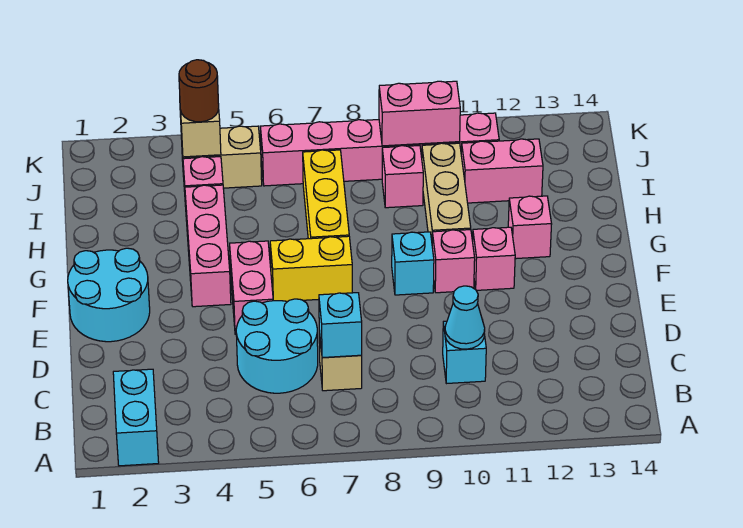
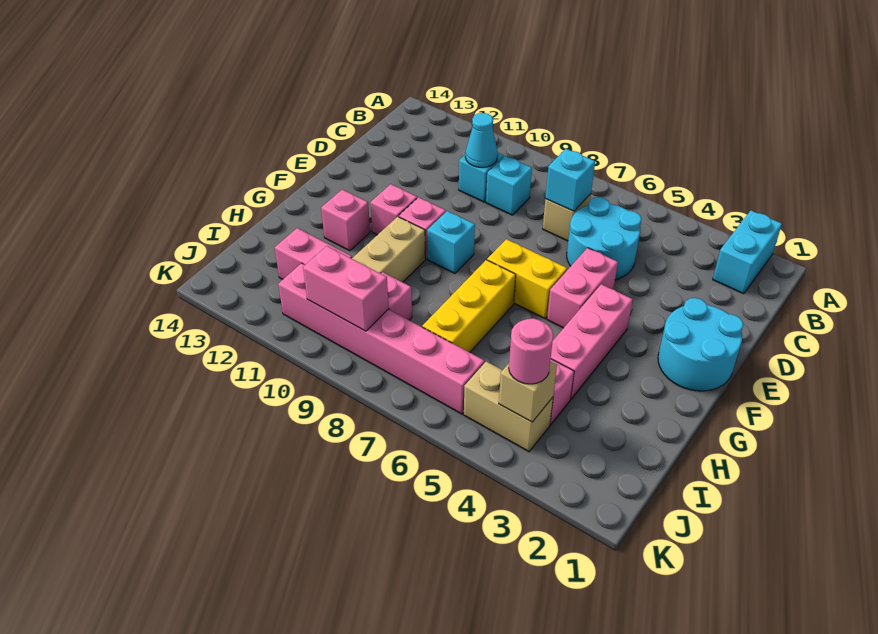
none -> cyan 1x1 brick [486,156,532,215]
brown 1x1 round brick [179,60,219,122] -> pink 1x1 round brick [509,318,553,384]

